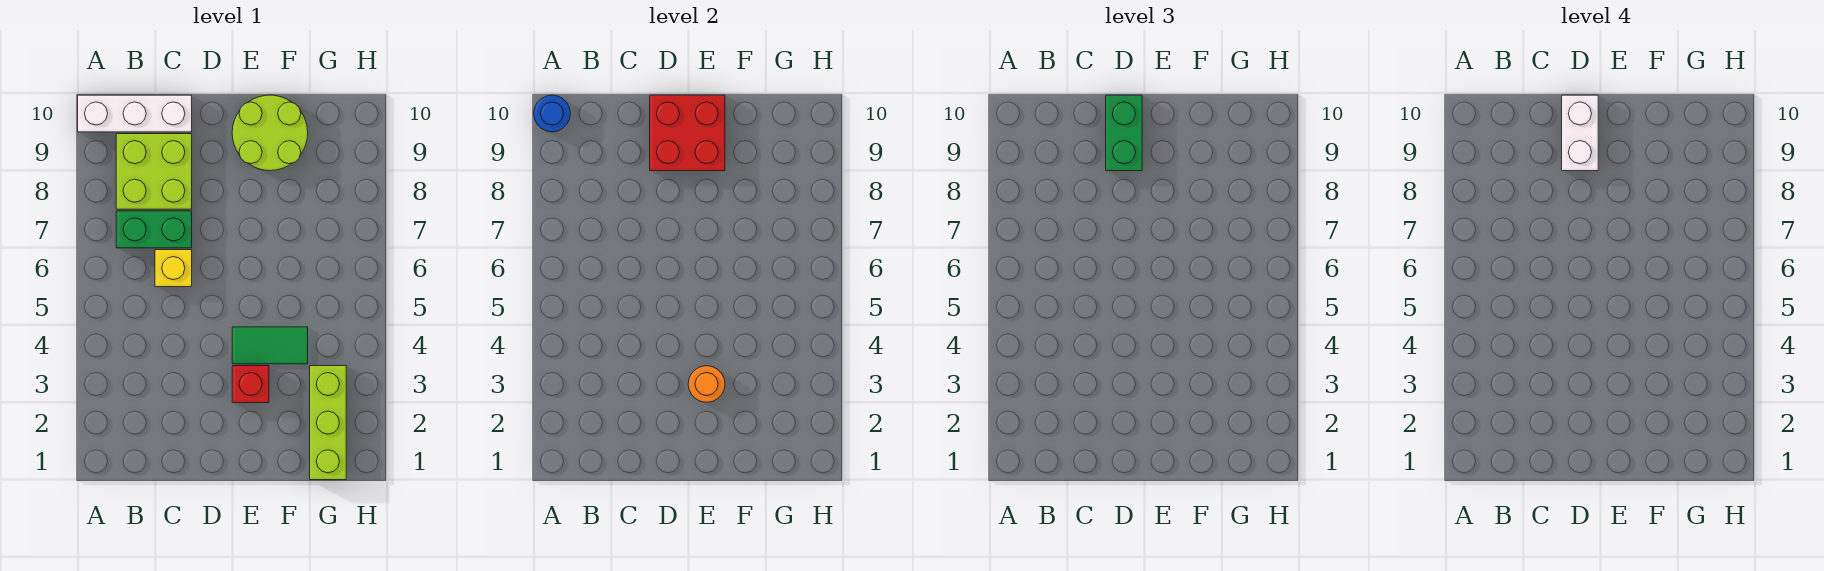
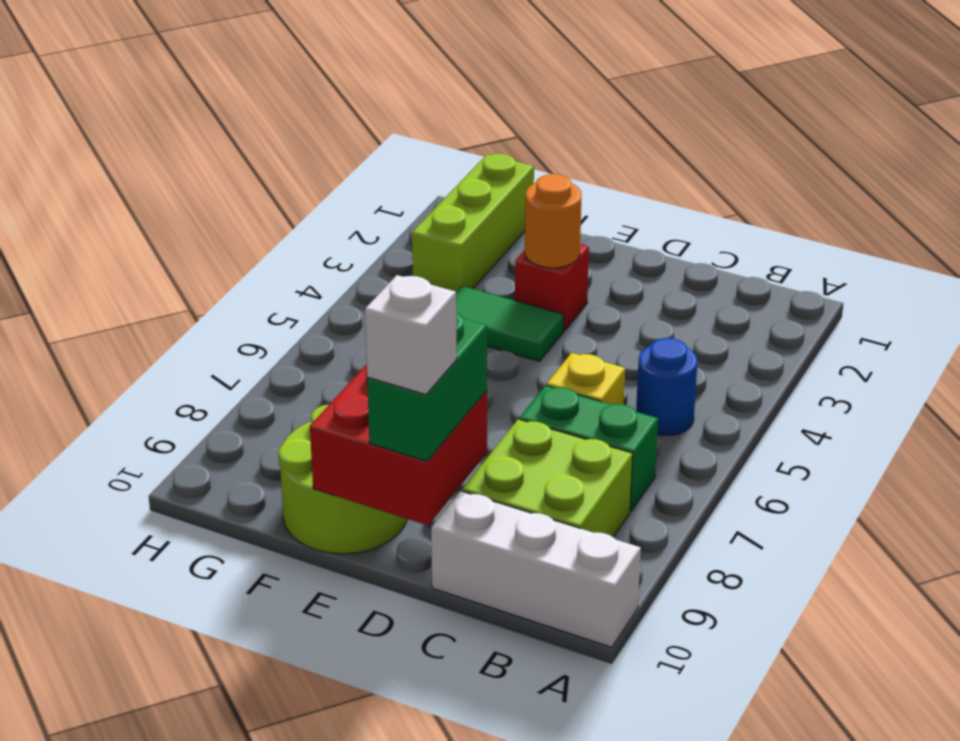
blue 1x1 round brick [534,95,570,132] -> blue 1x1 round brick moved to [636,338,697,436]
white 1x2 brick [1562,95,1598,171] -> white 1x1 brick [365,275,457,395]

